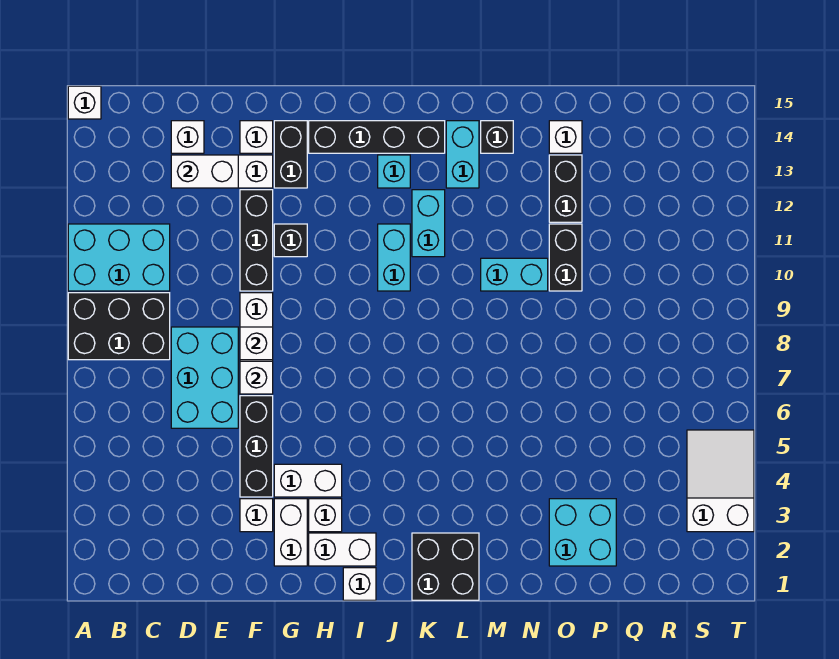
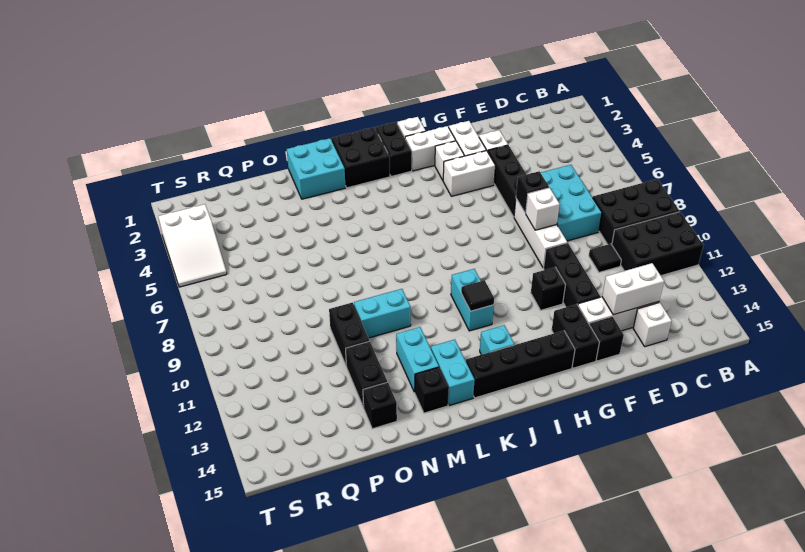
cyan 2x3 brick [68,224,170,291] -> black 2x3 brick [612,212,704,276]
white 1x1 brick [68,86,101,119] -> none
none -> black 1x1 tile [589,244,621,272]
white 1x1 brick [240,361,273,394] -> black 1x1 brick [516,171,549,213]
white 1x1 brick [240,121,273,153] -> black 1x1 brick [589,316,624,361]
none -> black 1x2 brick [376,122,412,176]
none -> black 1x1 tile [461,280,494,311]
cyan 1x2 brick [412,190,445,257] -> cyan 1x2 brick moved to [396,327,439,392]
cyan 2x2 brick [549,499,616,566] -> cyan 2x2 brick moved to [287,138,346,199]
white 1x1 brick [549,121,582,153] -> black 1x1 brick [363,382,397,429]

